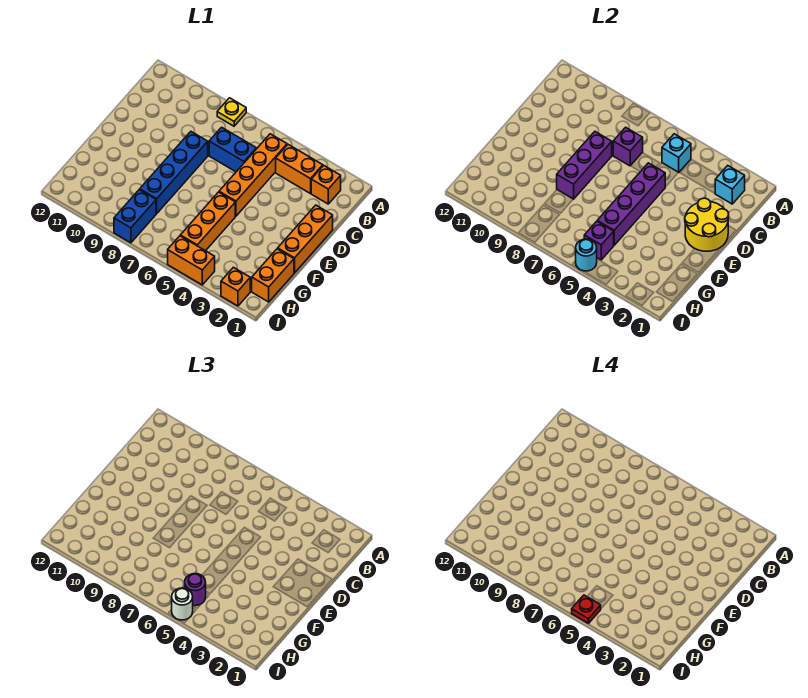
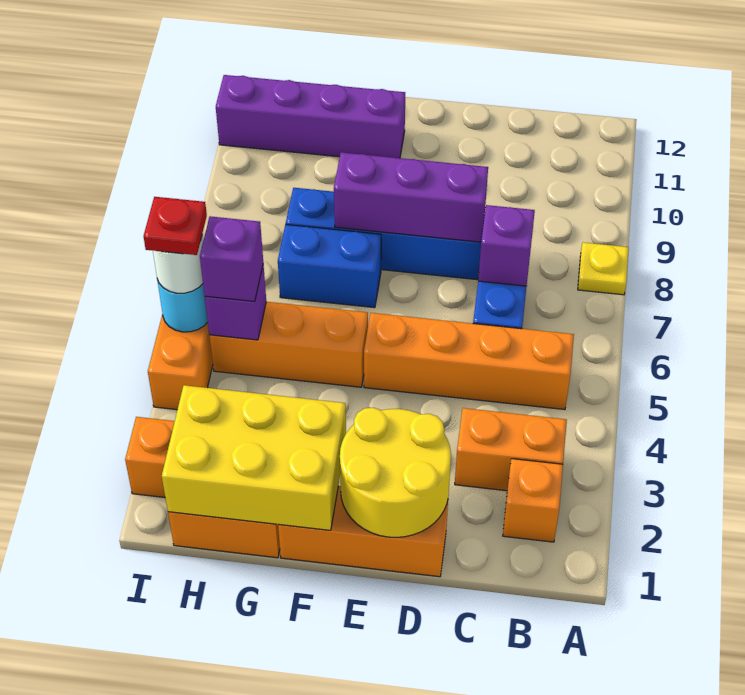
cyan 1x1 brick [715,166,745,204] -> none
orange 1x2 brick [276,145,323,194] -> orange 1x2 brick turned to [455,408,567,491]
cyan 1x1 brick [662,134,691,172] -> none
purple 1x4 brick [597,163,665,245] -> purple 1x4 brick moved to [216,75,405,158]
none -> yellow 2x3 brick [162,385,346,530]
purple 1x1 round brick [185,574,206,606] -> purple 1x1 brick [200,216,263,301]
blue 1x2 brick [114,190,156,243] -> blue 1x2 brick moved to [278,224,381,308]

